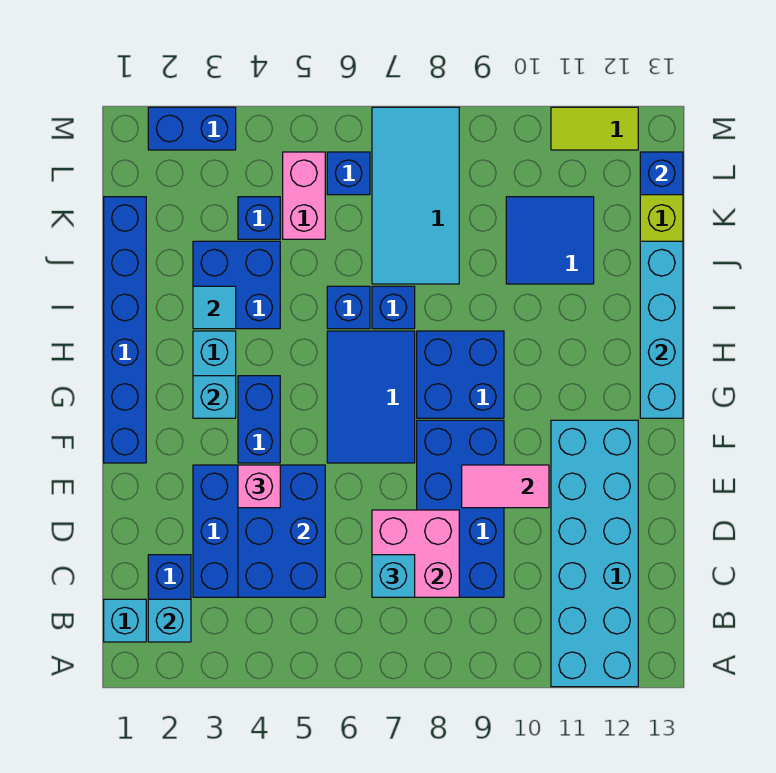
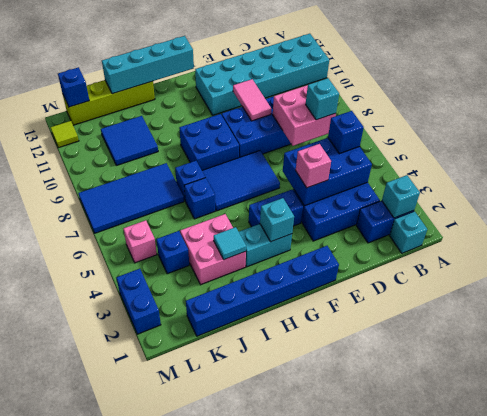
blue 2x2 brick [193,241,280,329] -> pink 2x2 brick [180,214,246,285]
cyan 2x4 tile [372,107,459,284] -> blue 2x4 tile [78,163,184,233]
pink 1x2 brick [283,152,325,239] -> pink 1x1 brick [123,220,157,263]
blue 1x1 brick [327,152,370,195] -> blue 1x1 brick moved to [328,111,364,154]
lime 1x2 tile [551,107,638,150] -> lime 1x1 tile [50,121,79,148]

